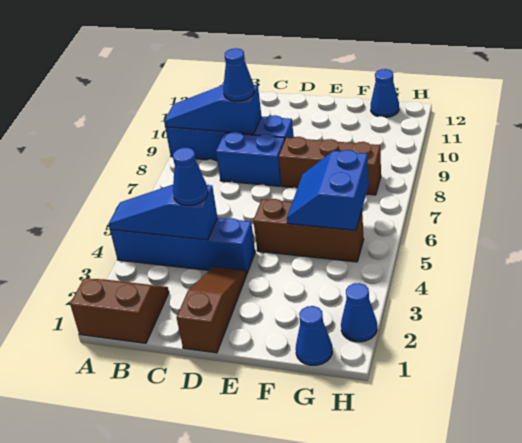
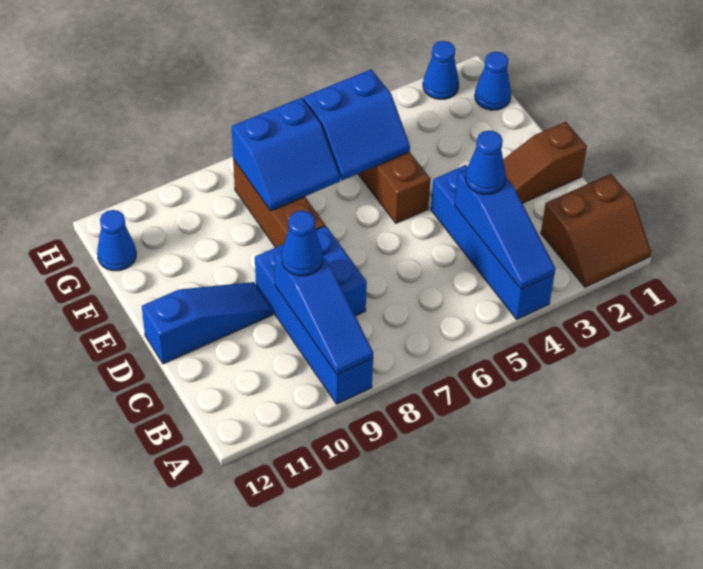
brown 2x2 slope [70,279,169,343] -> brown 2x2 slope turned to [541,174,651,287]
none -> blue 1x3 slope [142,282,273,364]
none -> blue 2x2 slope [232,98,340,211]

